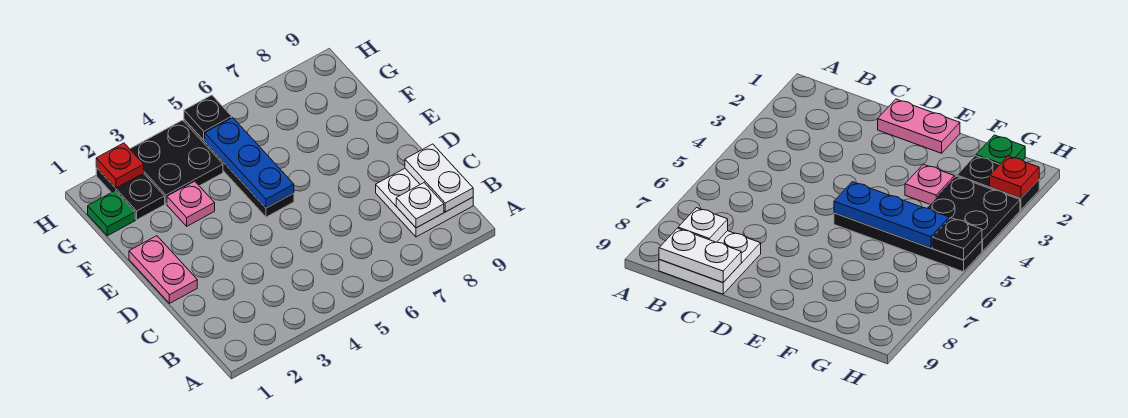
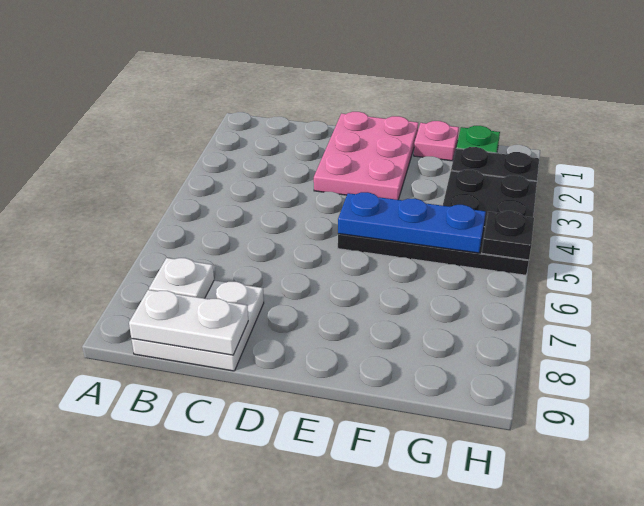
pink 1x2 plate [129,236,197,303] -> pink 2x3 plate [314,112,418,200]
pink 1x1 plate [167,181,215,226] -> pink 1x1 plate moved to [414,121,459,161]
red 1x1 plate [96,143,144,188] -> none

